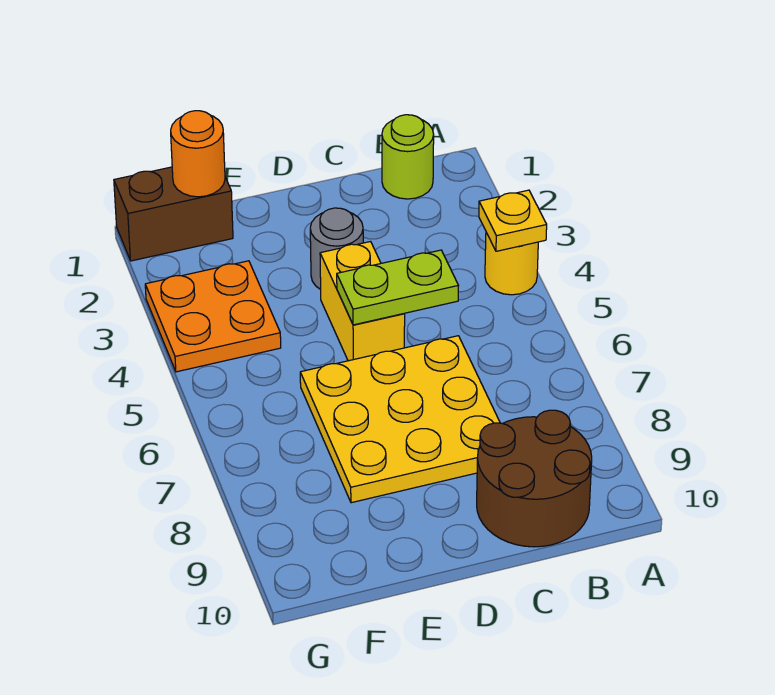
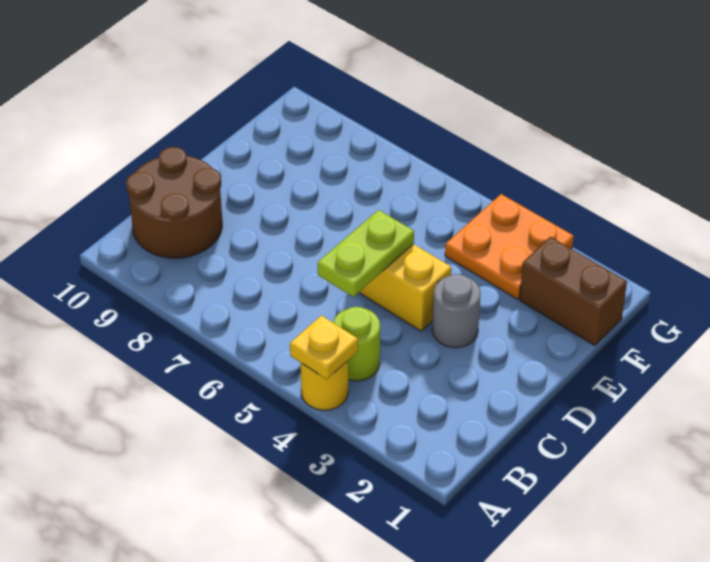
lime 1x1 round brick [382,115,434,199] -> lime 1x1 round brick moved to [333,307,380,381]
yellow 3x3 plate [300,336,500,503] -> none
brown 1x2 brick [114,167,233,261] -> brown 1x2 brick turned to [520,237,627,346]
orange 1x1 round brick [171,111,225,197] -> none

